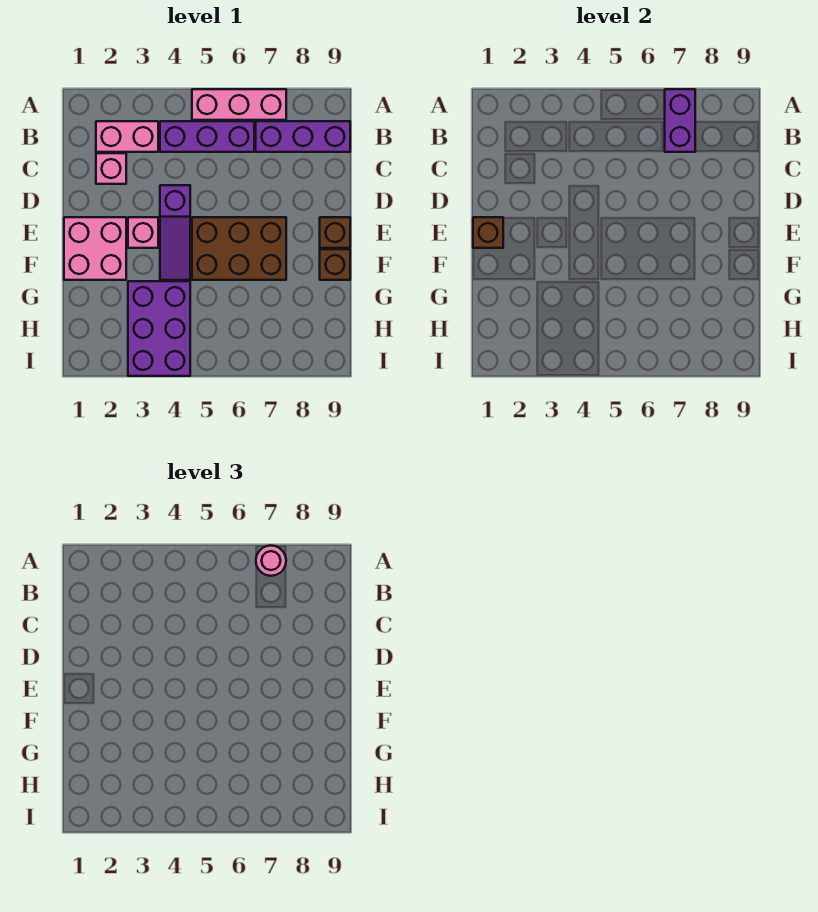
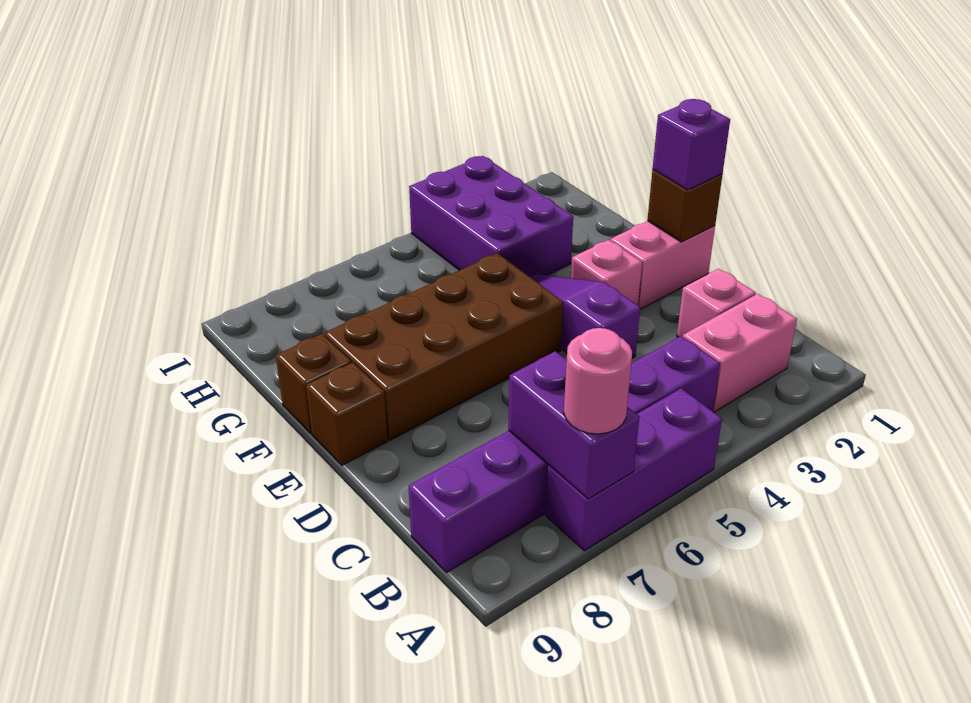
pink 1x3 brick [192,89,286,120] -> purple 1x3 brick [546,389,722,551]
pink 2x2 brick [64,217,126,280] -> pink 1x2 brick [610,221,715,309]
none -> purple 1x1 brick [653,99,730,190]
brown 2x3 brick [192,217,286,280] -> brown 2x4 brick [324,253,563,440]

